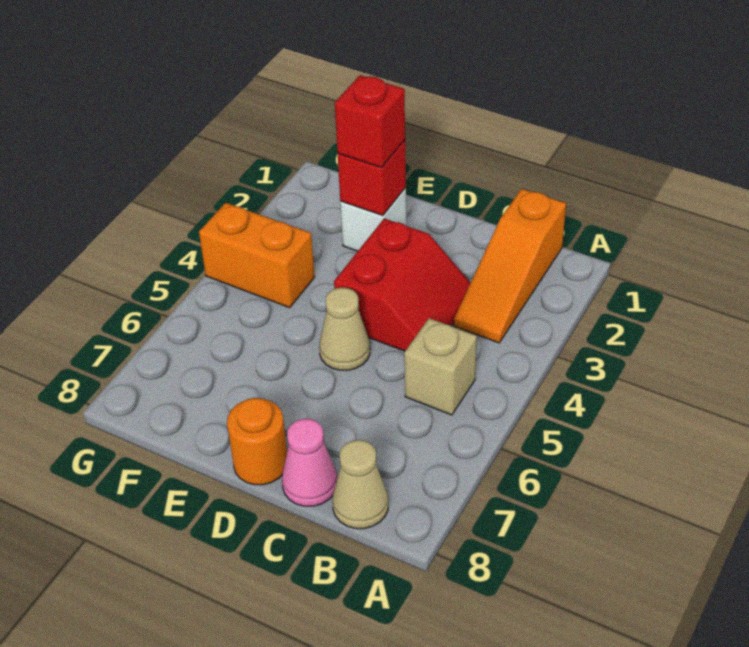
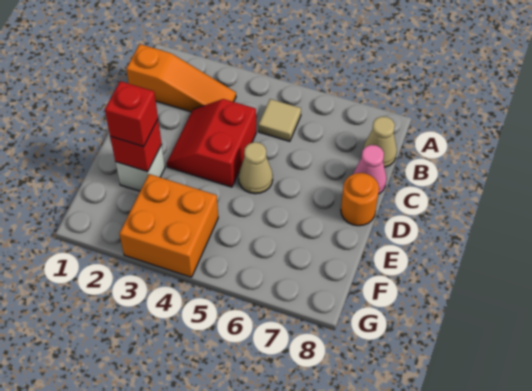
tan 1x1 brick [404,318,477,415] -> tan 1x1 tile [258,99,301,141]
red 2x2 slope [334,219,471,351] -> red 2x2 slope turned to [167,99,256,187]
orange 1x2 brick [199,203,315,308] -> orange 2x2 brick [119,174,218,277]

